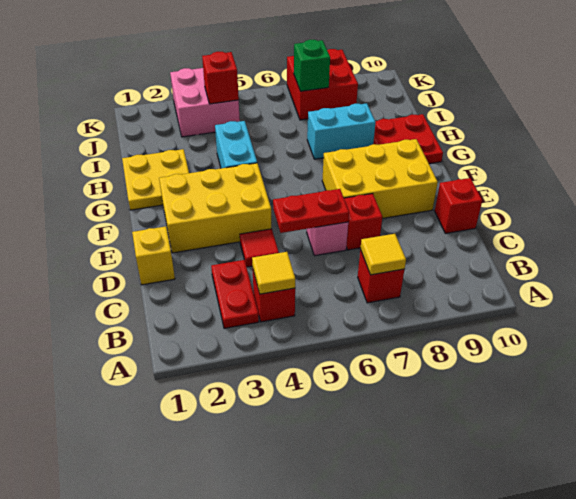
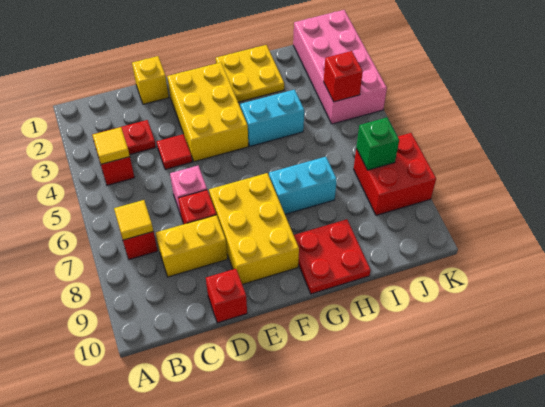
none -> yellow 1x2 brick [156,215,227,277]
red 1x2 plate [273,189,349,233] -> none
cyan 1x2 brick [307,103,376,159] -> cyan 1x2 brick turned to [269,157,337,214]
pink 2x2 brick [170,68,240,137] -> pink 2x4 brick [293,10,387,124]

